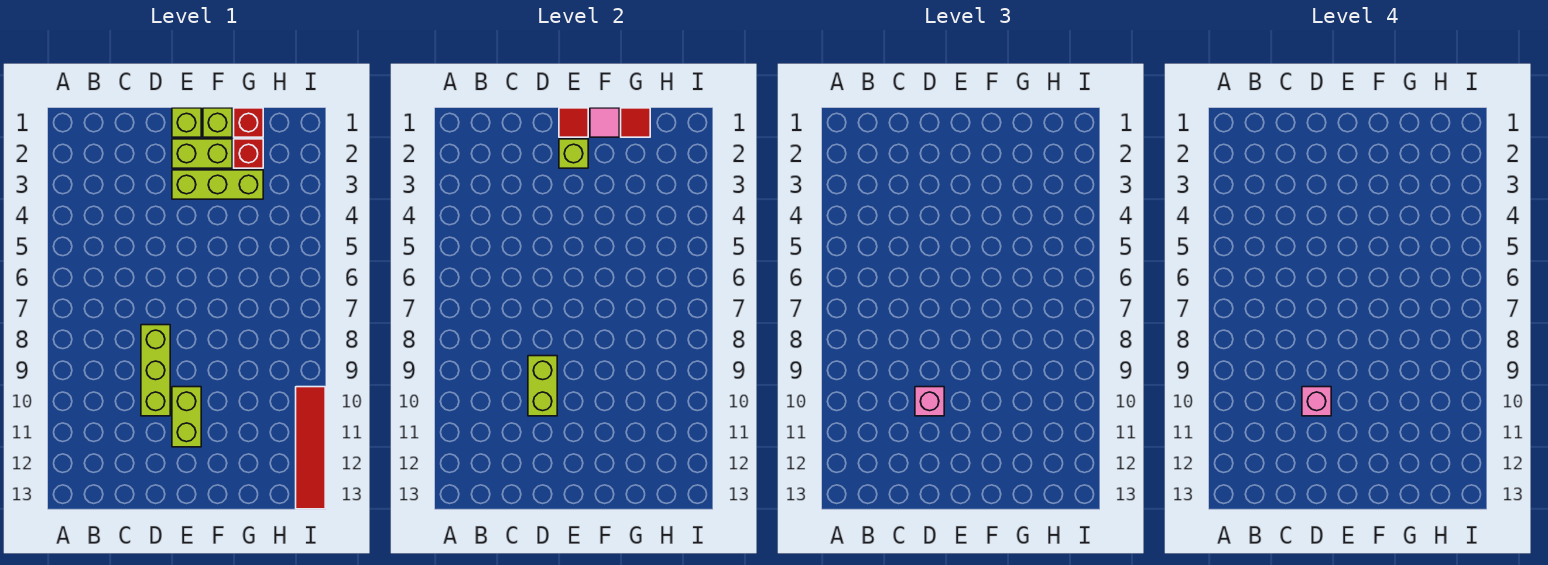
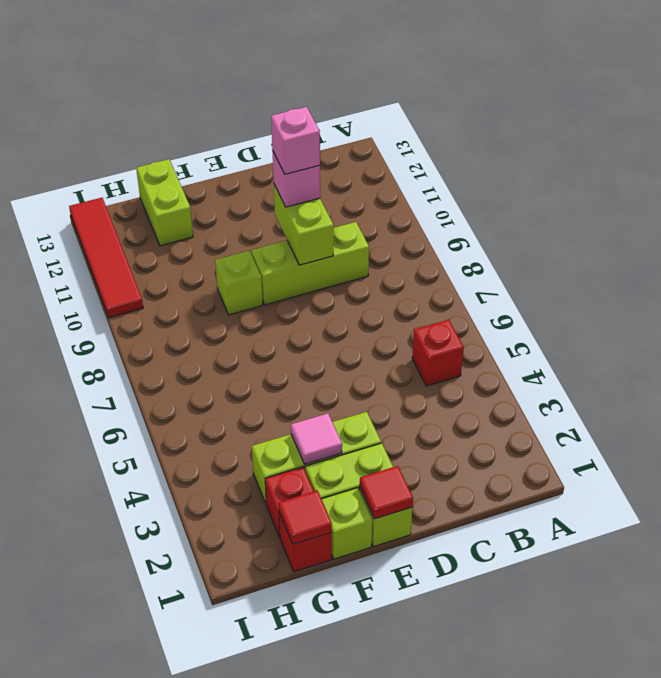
none -> red 1x1 brick [412,320,464,386]
lime 1x3 brick [141,325,170,416] -> lime 1x3 brick turned to [251,222,369,305]
lime 1x1 brick [559,139,588,168] -> lime 1x1 brick moved to [215,251,263,315]
lime 1x2 brick [172,387,201,447] -> lime 1x2 brick moved to [136,159,193,246]
pink 1x1 tile [590,108,619,137] -> pink 1x1 tile moved to [291,413,342,464]

